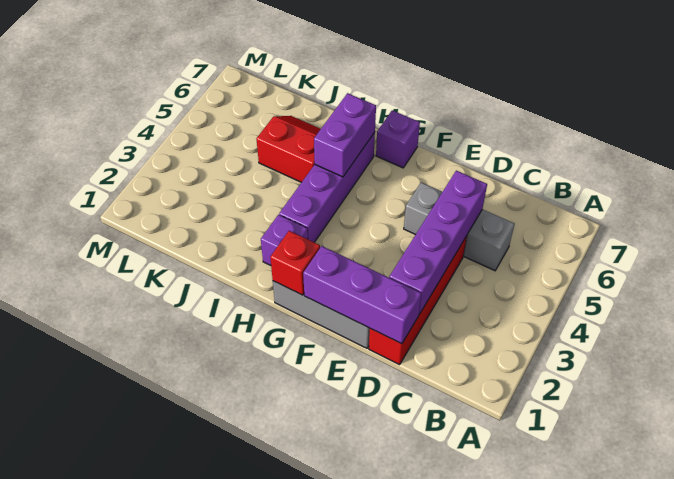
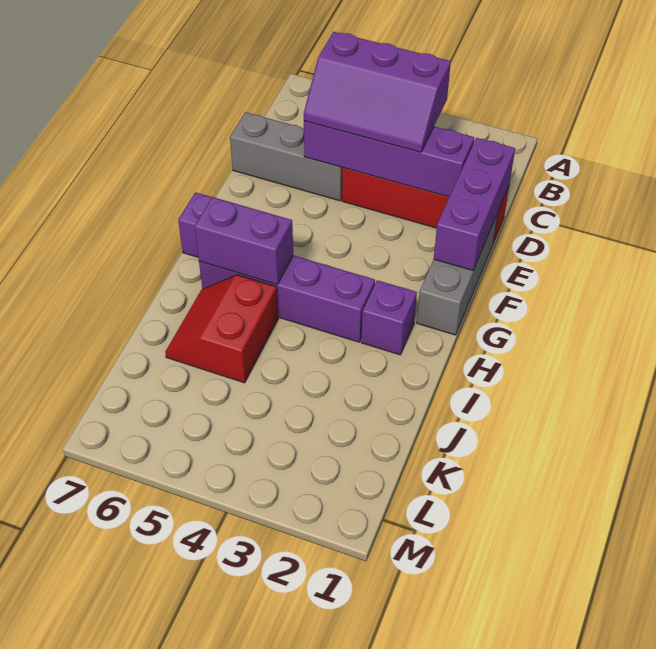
none -> purple 2x3 slope [304,32,451,152]
grey 1x3 brick [404,182,514,271] -> grey 1x3 brick turned to [230,112,342,201]
red 1x1 brick [270,231,320,295] -> none

